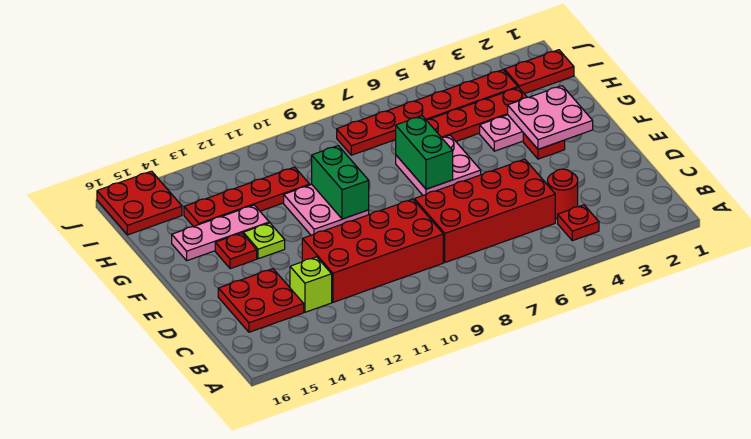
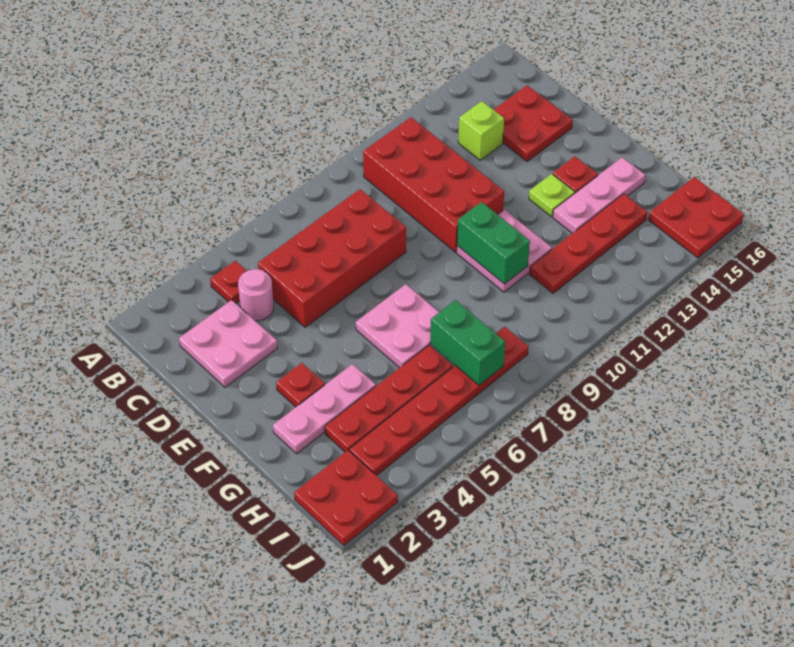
red 1x1 round brick [548,169,578,219] -> pink 1x1 round brick [238,269,274,321]
red 2x4 brick [302,199,443,302] -> red 2x4 brick turned to [363,117,504,252]
pink 2x2 plate [508,86,593,149] -> pink 2x2 plate moved to [179,300,277,387]
green 1x2 brick [396,116,453,189] -> green 1x2 brick moved to [430,300,505,385]
red 1x2 plate [504,50,574,94] -> red 2x2 plate [294,450,398,546]

